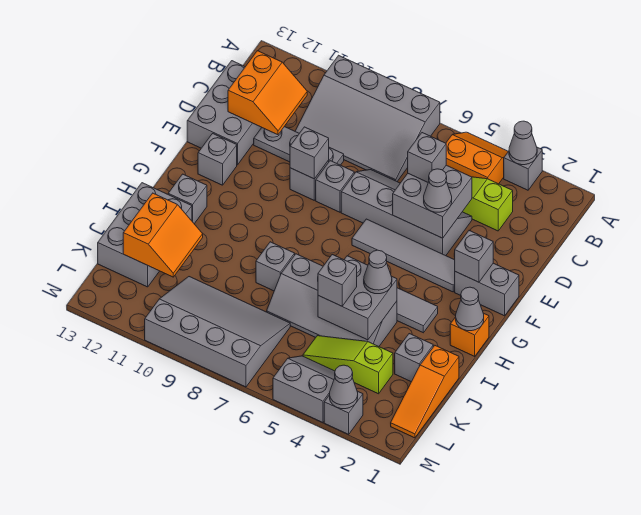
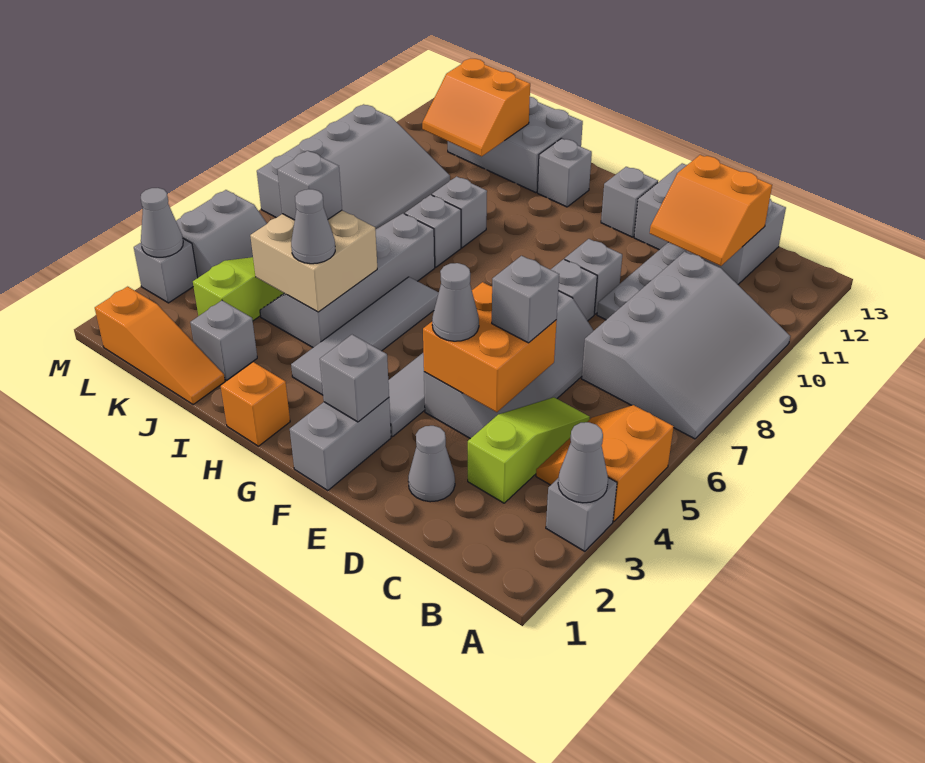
orange 2x2 slope [446,132,508,184] -> orange 2x2 slope turned to [536,405,674,521]
grey 3x4 slope [295,55,440,181] -> grey 3x4 slope turned to [582,252,790,439]
grey 2x2 brick [393,165,472,238] -> orange 2x2 brick [423,282,557,412]
grey 1x1 brick [290,127,329,179] -> grey 1x1 brick moved to [432,176,487,248]
grey 1x1 cone [456,287,484,331] -> grey 1x1 cone moved to [408,426,455,502]
grey 2x2 brick [318,256,397,340] -> tan 2x2 brick [250,210,377,312]
orange 1x3 slope [391,346,459,438] -> orange 1x3 slope turned to [95,287,225,405]

